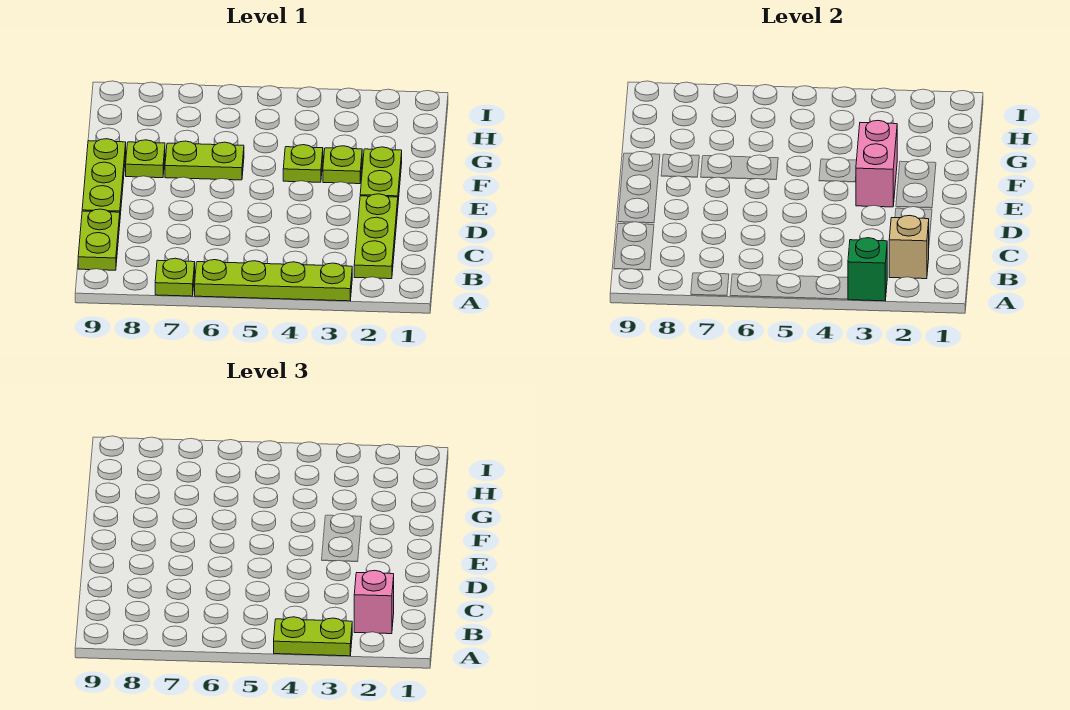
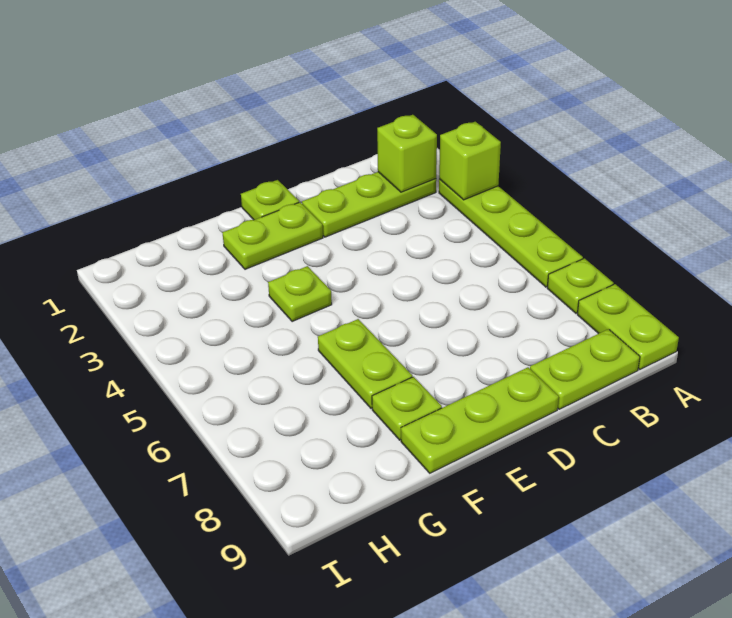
green 1x1 brick [848,238,887,301] -> lime 1x1 brick [439,122,501,200]
lime 1x2 plate [274,617,352,656] -> lime 1x2 plate moved to [577,284,679,369]
tan 1x1 brick [889,215,929,279] -> lime 1x1 brick [377,115,437,192]
pink 1x1 brick [354,570,394,634] -> none
pink 1x2 brick [856,121,897,207] -> none
lime 1x1 plate [323,146,362,184] -> lime 1x1 plate moved to [241,180,299,220]

